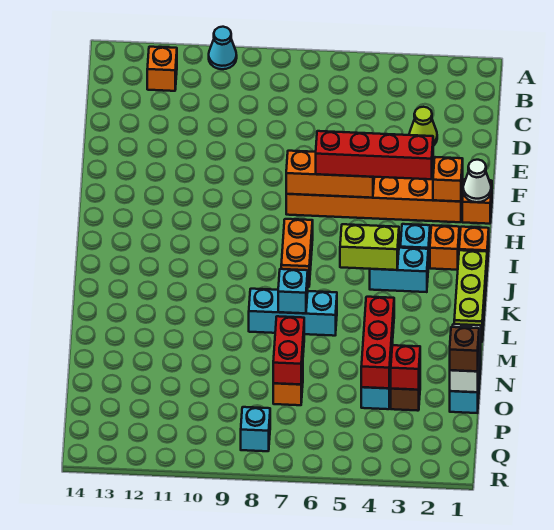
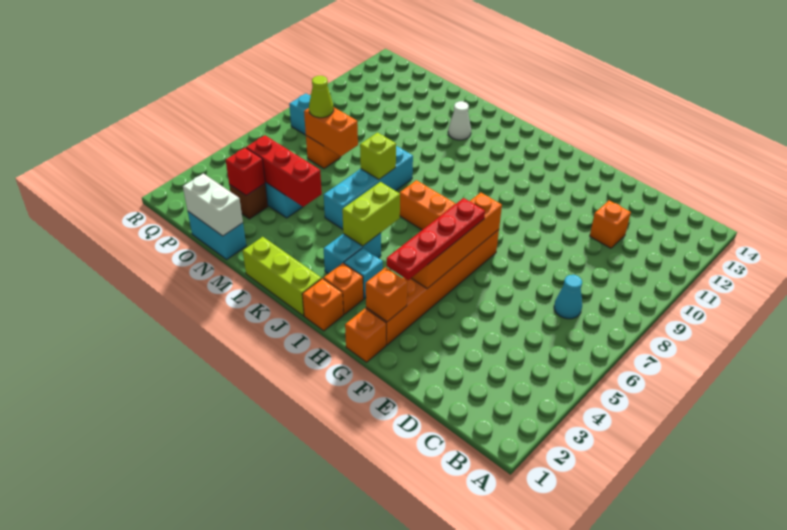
cyan 1x1 cone [209,27,237,69] -> cyan 1x1 cone moved to [554,275,582,319]
orange 1x1 brick [147,47,177,91] -> orange 1x1 brick moved to [590,200,631,248]
lime 1x1 cone [409,107,437,146] -> lime 1x1 cone moved to [309,76,334,118]
white 1x1 cone [463,160,491,202] -> white 1x1 cone moved to [448,101,471,140]
red 1x4 brick [316,131,433,179] -> red 1x4 plate [387,198,485,280]
orange 1x3 brick [286,151,374,198] -> orange 1x4 brick [412,193,502,289]
cyan 1x3 brick [249,289,337,336] -> cyan 1x4 brick [324,146,413,229]
cyan 1x1 brick [278,269,308,313] -> lime 1x1 brick [360,133,396,179]
red 1x2 brick [273,316,304,384] -> orange 1x2 brick [304,107,358,156]
brown 1x1 brick [450,327,479,371] -> none

